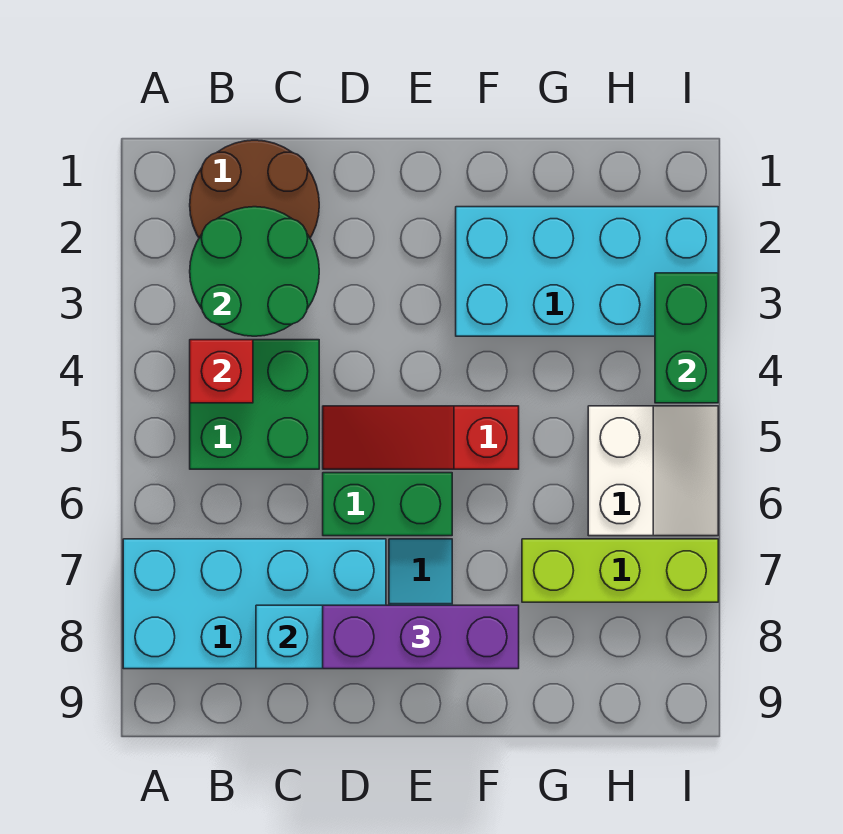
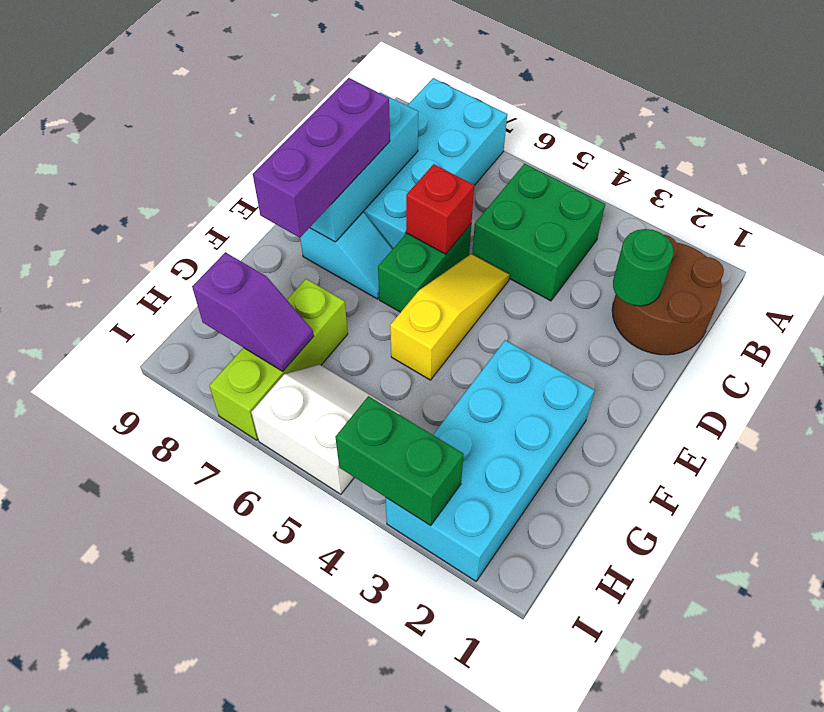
green 2x2 round brick [190,207,319,336] -> green 1x1 round brick [613,229,673,306]
red 1x1 brick [190,340,253,403] -> red 1x1 brick moved to [406,164,474,254]
red 1x3 slope [323,406,519,469] -> yellow 1x3 slope [390,254,509,380]
white 2x2 slope [588,406,718,536] -> white 2x2 slope turned to [251,364,400,494]
none -> purple 1x2 slope [192,252,314,371]

